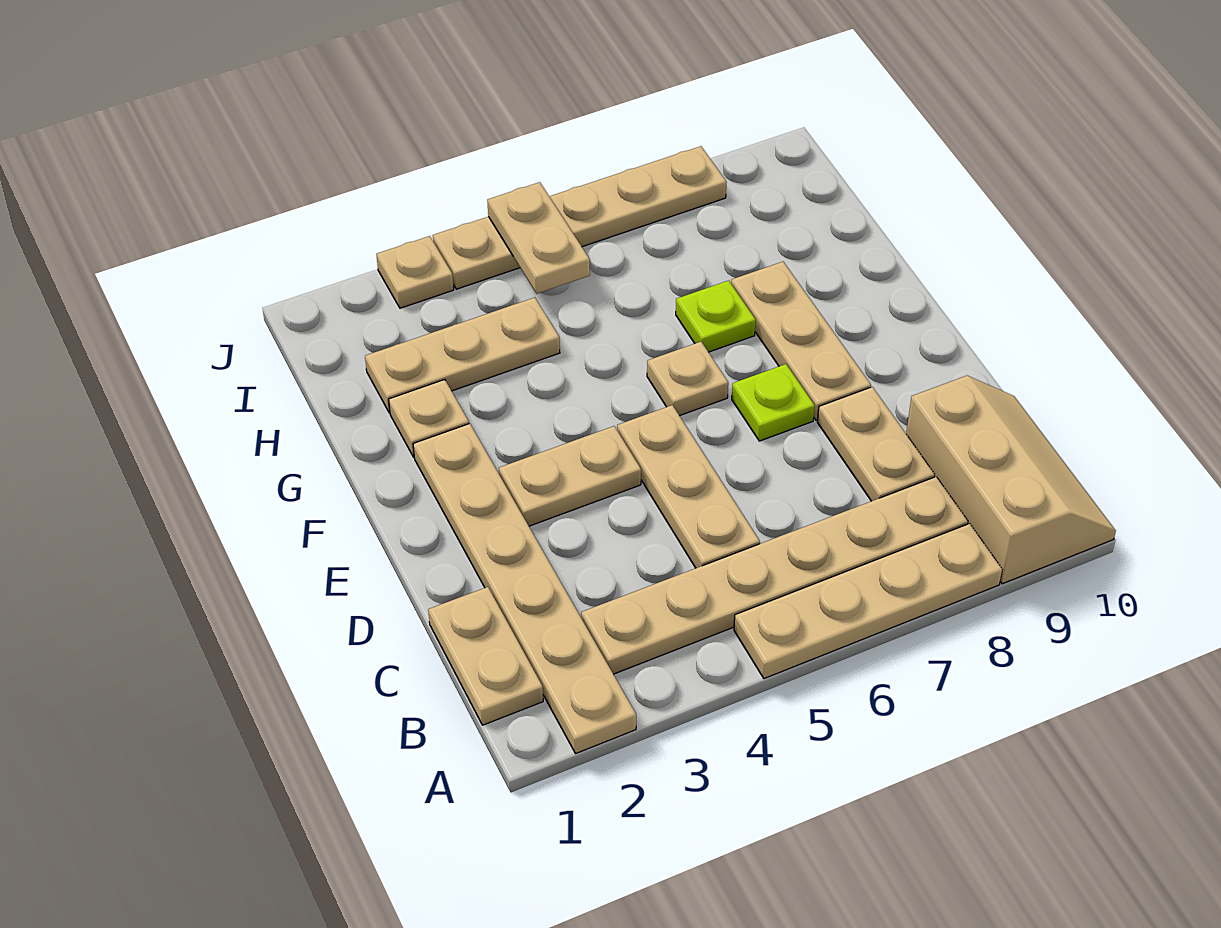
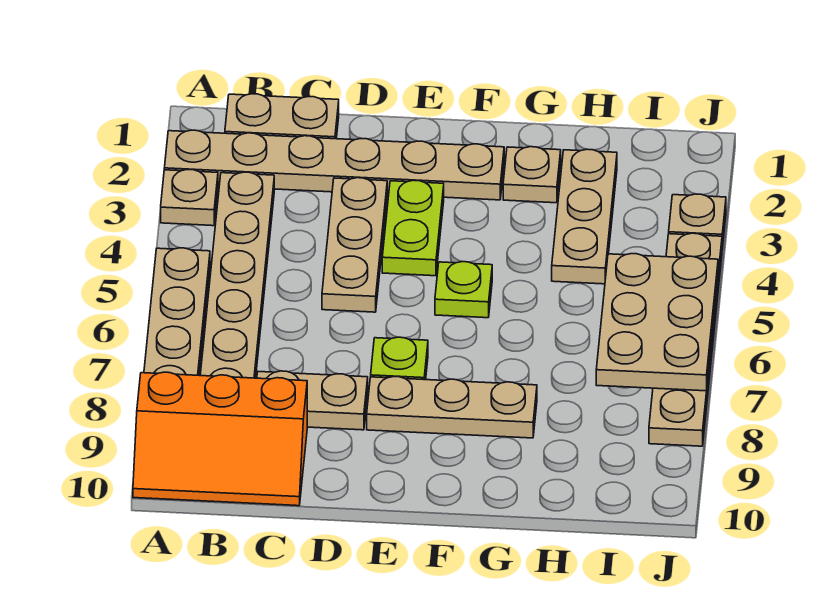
tan 2x3 slope [906,376,1116,584] -> orange 2x3 slope [133,372,307,506]
tan 1x3 plate [617,405,760,568] -> tan 1x3 plate turned to [322,178,387,312]
tan 1x2 plate [499,426,641,526] -> lime 1x2 plate [382,180,444,276]
tan 1x1 plate [647,342,728,416] -> tan 1x1 plate moved to [161,170,218,226]
lime 1x1 plate [676,281,756,352] -> lime 1x1 plate moved to [435,262,492,318]
tan 1x2 plate [487,182,590,294] -> tan 2x3 plate [596,254,718,391]

